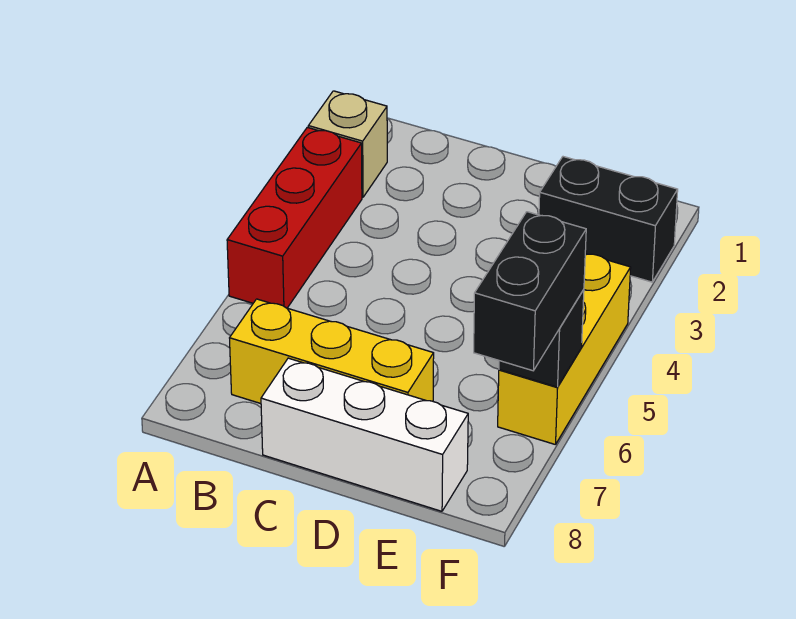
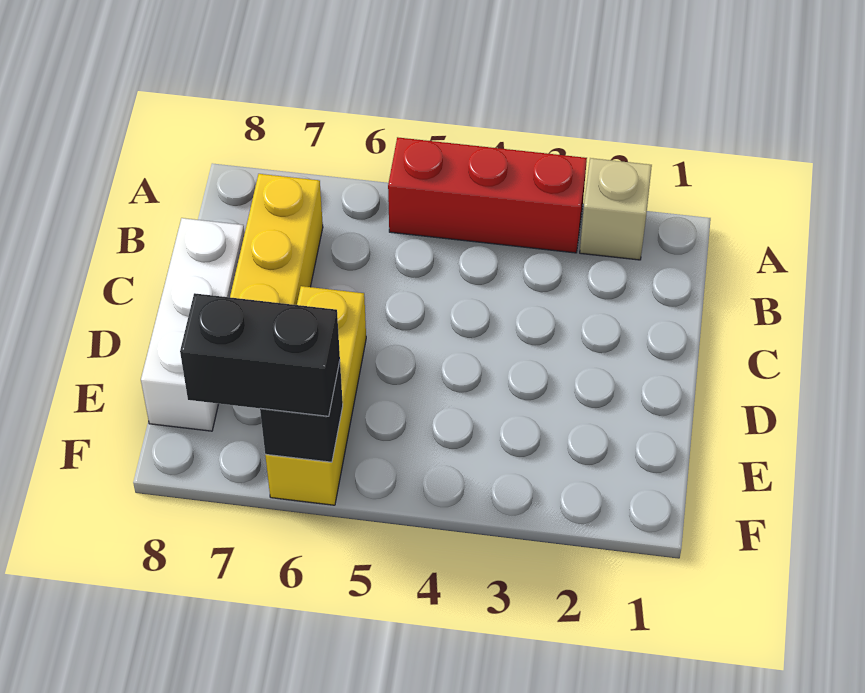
black 1x2 brick [539,157,678,282] -> none
yellow 1x3 brick [498,254,631,445] -> yellow 1x3 brick turned to [265,286,366,505]

